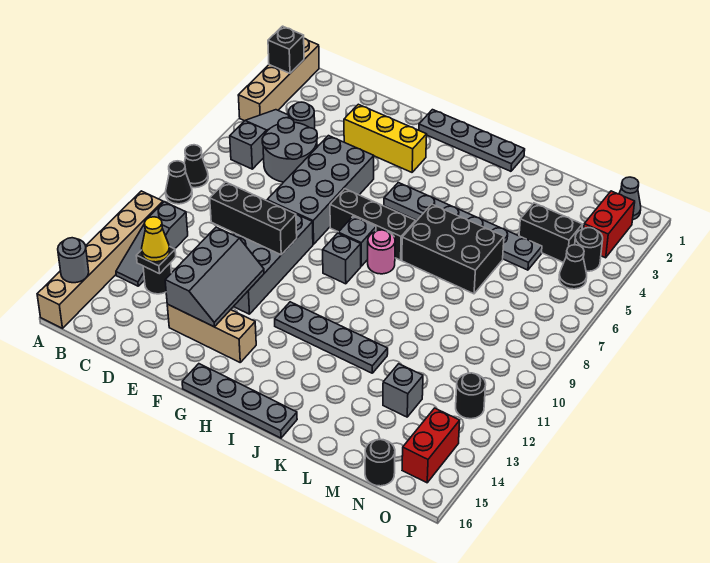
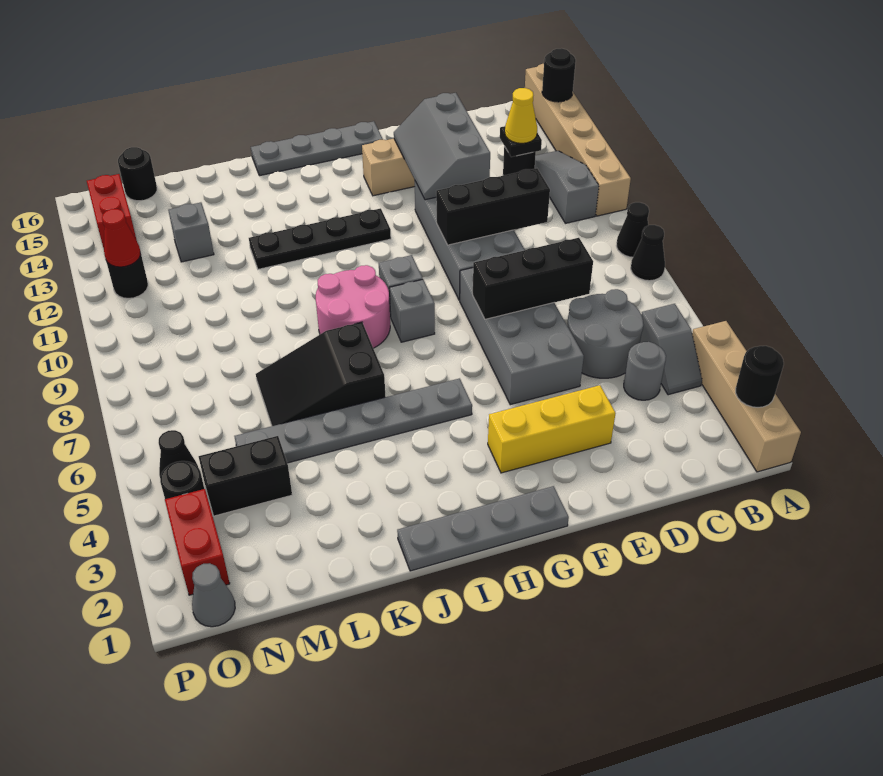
black 1x1 brick [268,26,304,73] -> black 1x1 round brick [736,346,784,407]
grey 1x1 round brick [58,238,89,283] -> black 1x1 round brick [542,48,576,102]
grey 1x3 slope [230,110,289,169] -> grey 1x2 slope [640,304,702,395]
black 1x3 brick [330,189,416,260] -> black 1x3 brick moved to [473,238,593,319]
grey 1x4 plate [275,302,388,373] -> black 1x4 plate [249,208,391,269]
pink 1x1 round brick [368,230,395,274] -> pink 2x2 round brick [316,265,390,348]
black 2x3 brick [402,204,504,294] -> black 2x3 slope [256,322,385,426]
none -> red 1x1 cone [102,209,141,267]

